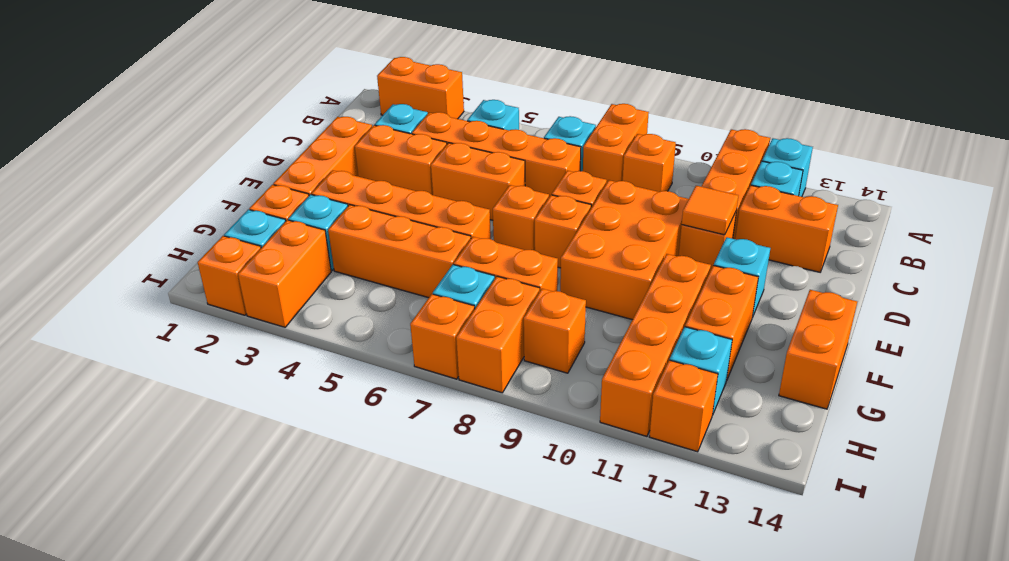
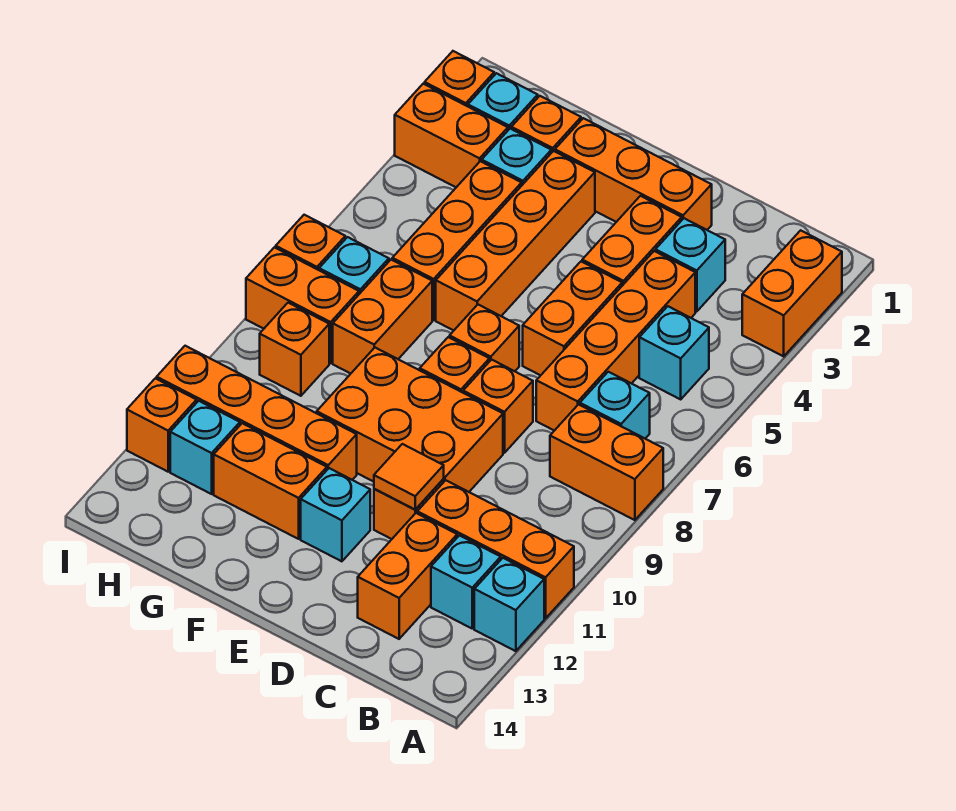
orange 1x1 brick [623,134,676,192] -> none
orange 1x2 brick [779,290,857,409] -> none

